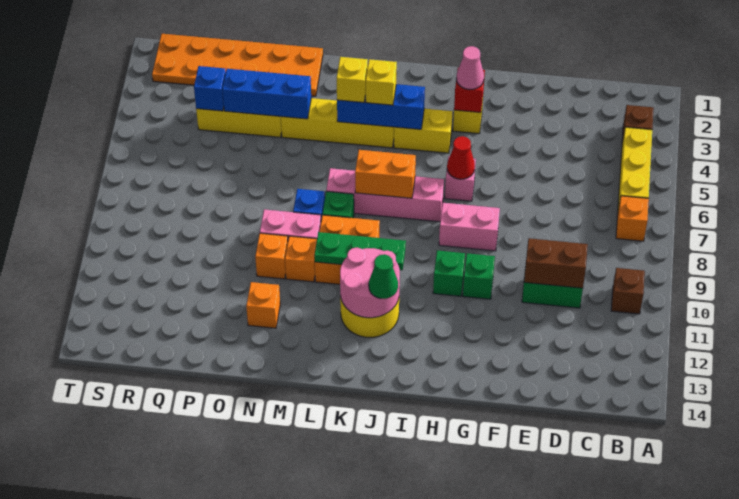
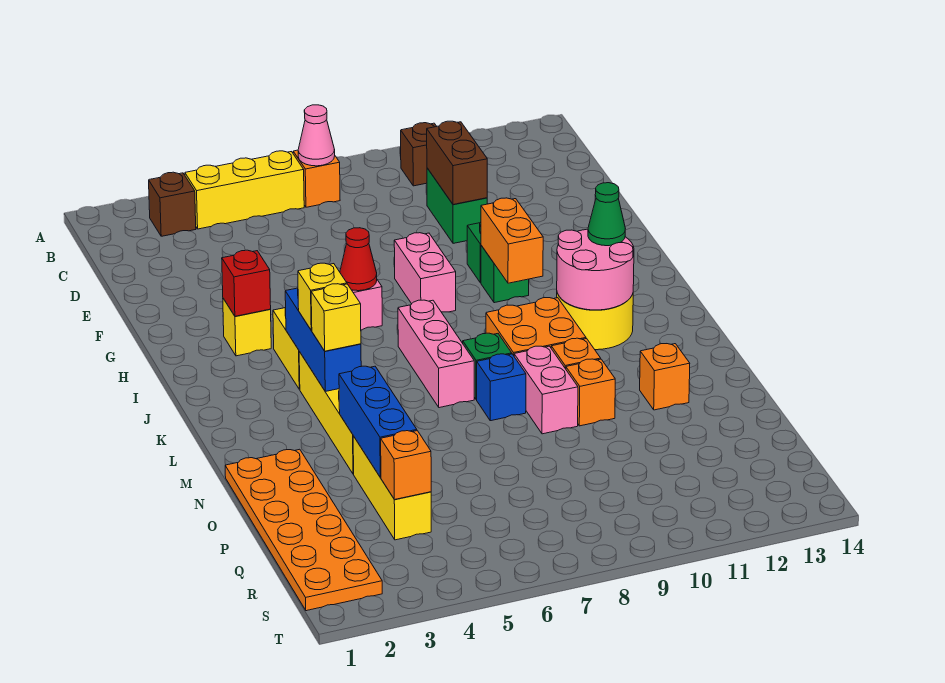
pink 1x1 cone [456,46,484,90] -> pink 1x1 cone moved to [298,105,335,166]
pink 1x4 brick [326,168,444,222] -> pink 1x3 brick [398,300,474,408]
orange 1x2 brick [355,150,416,198] -> orange 1x2 brick moved to [481,198,543,283]
green 1x3 plate [314,232,406,270] -> none
blue 1x1 brick [194,66,226,111] -> orange 1x1 brick [381,431,431,500]

